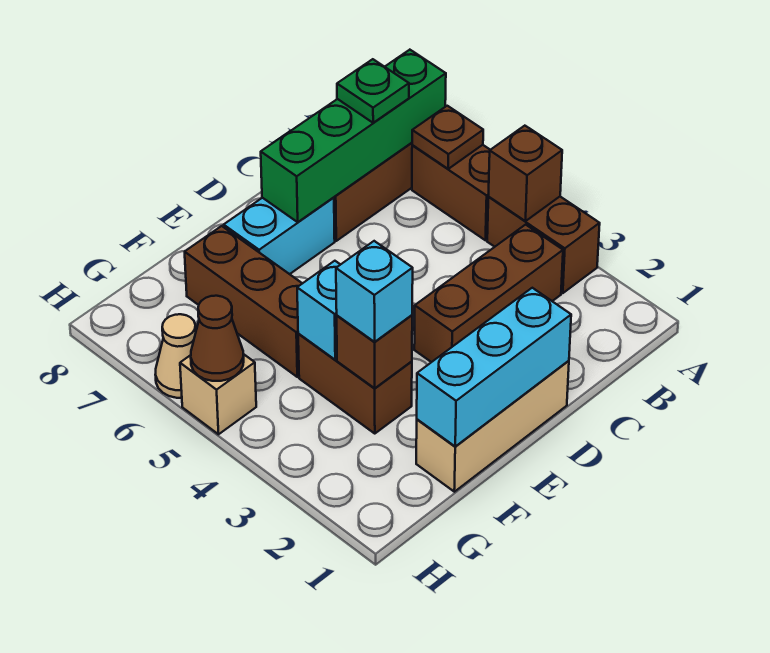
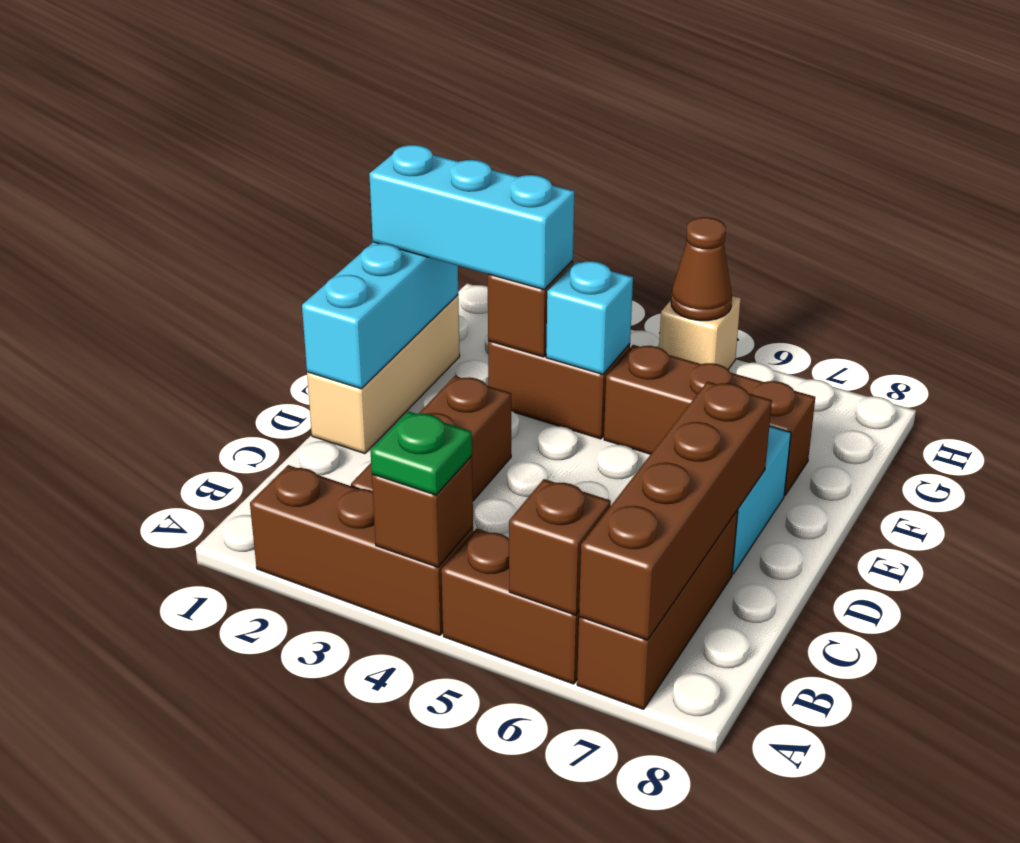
brown 1x2 brick [487,197,600,293] -> brown 1x3 brick [250,465,473,635]
brown 1x1 plate [412,106,483,169] -> brown 1x1 brick [509,479,611,615]
green 1x4 brick [261,50,446,222] -> brown 1x4 brick [579,382,772,640]
green 1x1 plate [337,59,409,123] -> green 1x1 plate moved to [370,411,472,495]
cyan 1x1 brick [336,241,413,342] -> cyan 1x3 brick [369,145,574,289]
tan 1x1 cone [155,314,196,398] -> none

